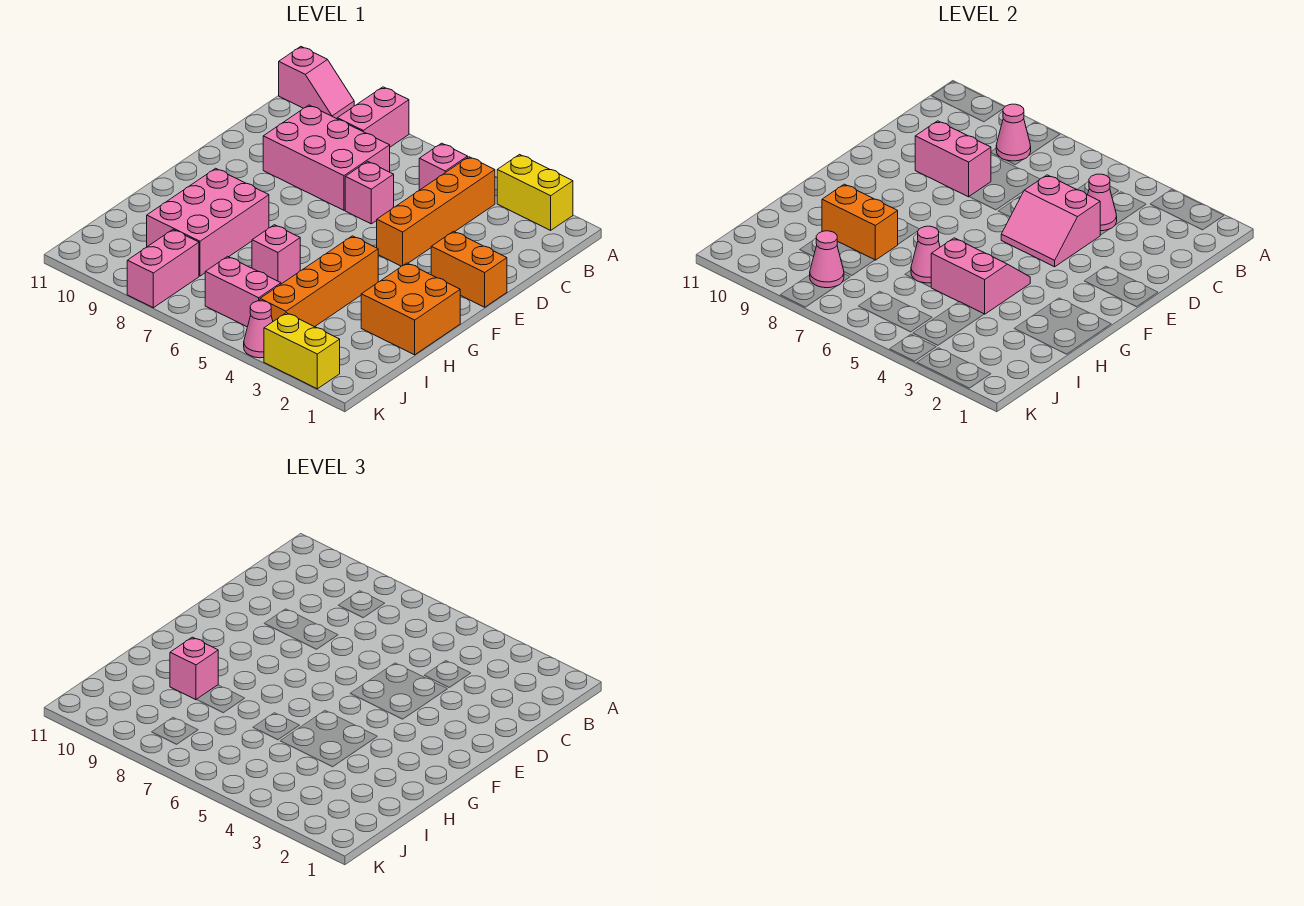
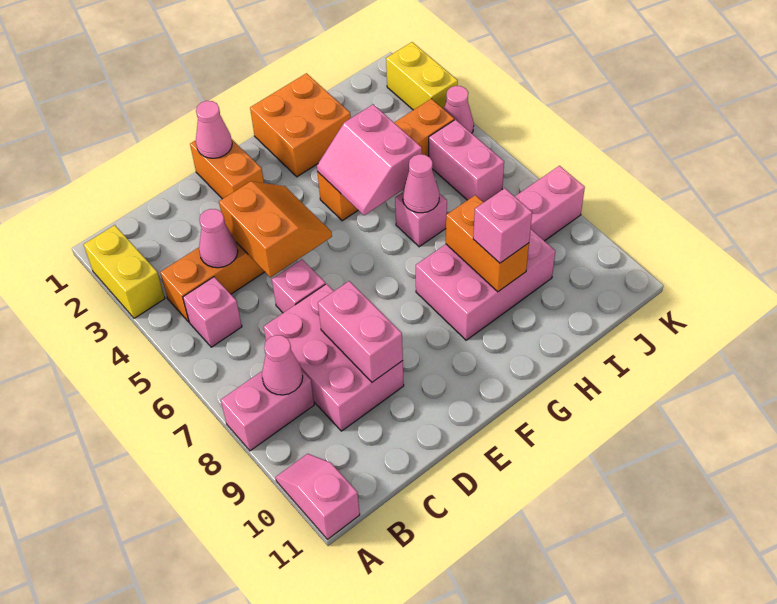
pink 2x2 slope [1001,175,1100,267] -> orange 2x2 slope [219,181,332,277]
pink 1x1 cone [810,231,844,288] -> pink 1x1 cone moved to [196,101,232,158]

